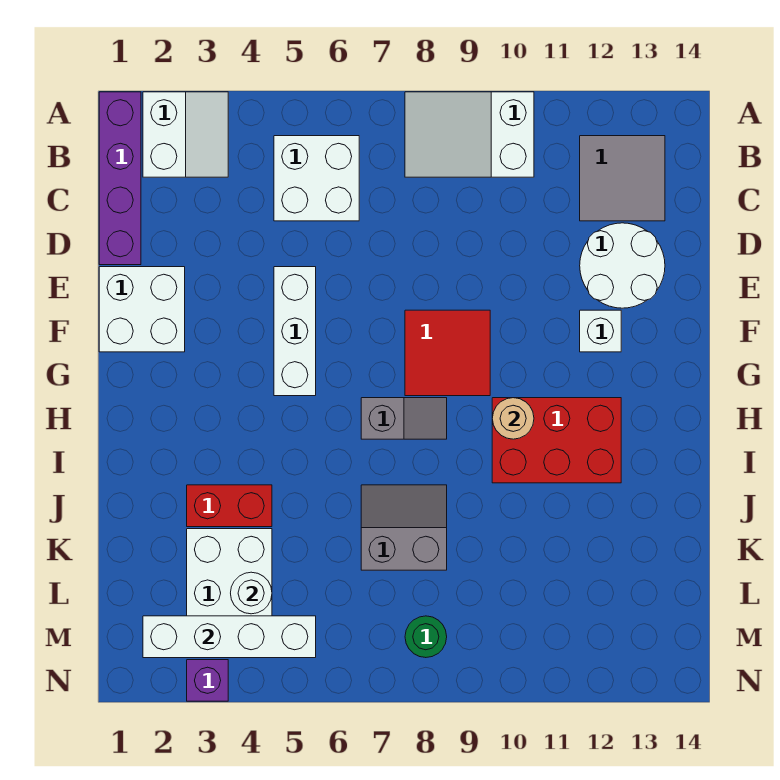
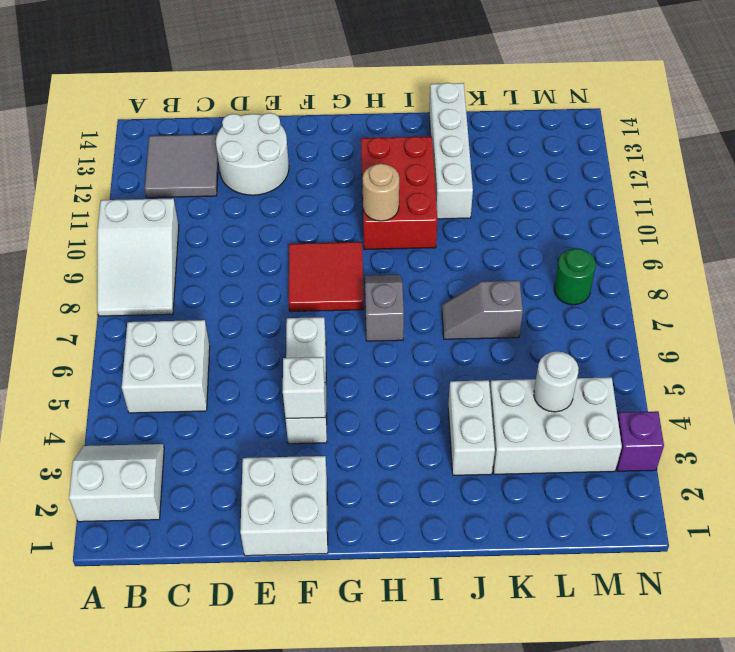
purple 1x4 brick [99,92,141,265] -> none
white 1x3 brick [274,267,316,396] -> white 1x3 brick turned to [286,317,327,444]
white 1x1 brick [580,310,621,352] -> white 1x1 brick moved to [283,357,325,419]
red 1x2 brick [187,485,272,527] -> white 1x2 brick [448,380,495,475]
grey 2x2 slope [361,485,447,570] -> grey 1x2 slope [442,281,523,339]
white 1x4 brick [143,616,316,658] -> white 1x4 brick moved to [429,83,473,219]

